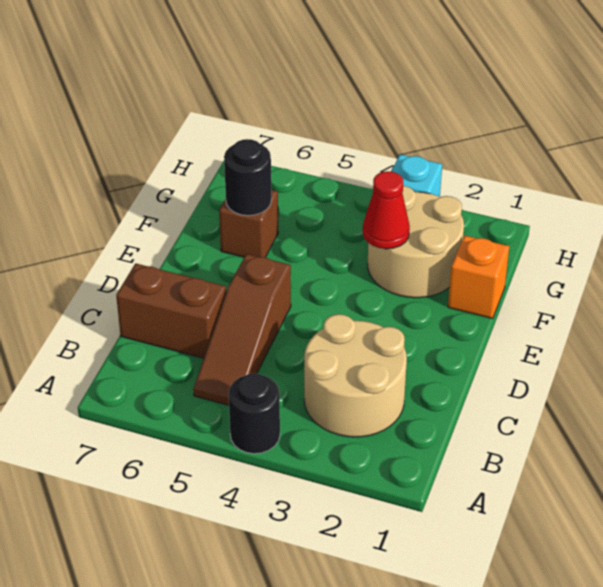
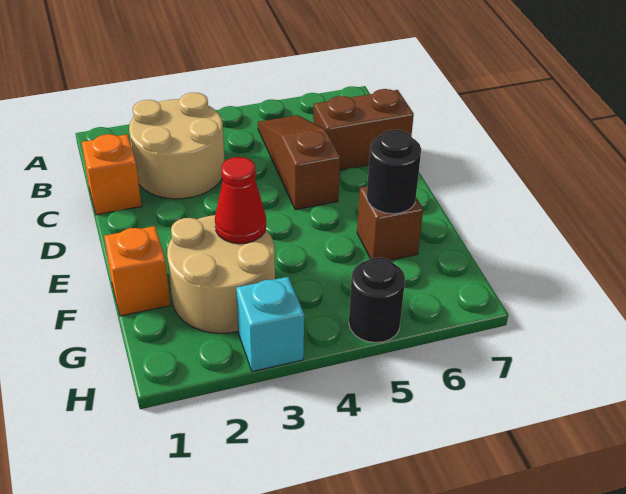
black 1x1 round brick [229,374,280,454] -> black 1x1 round brick moved to [349,257,405,343]
none -> orange 1x1 brick [82,134,141,215]

